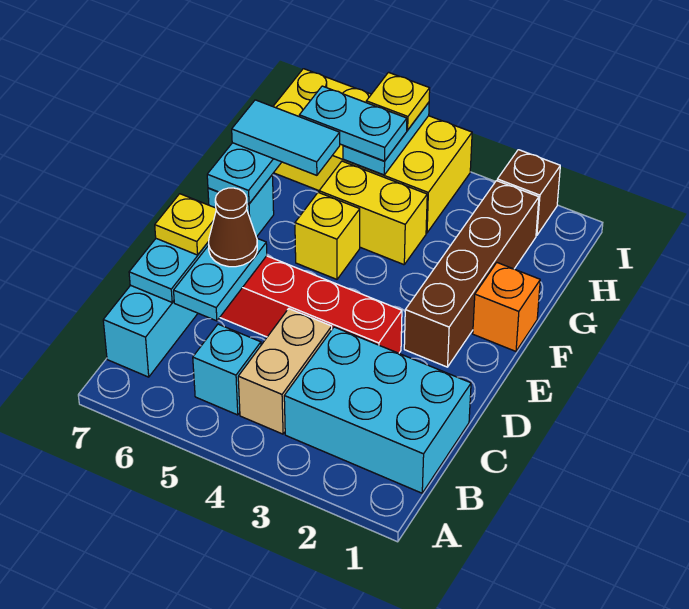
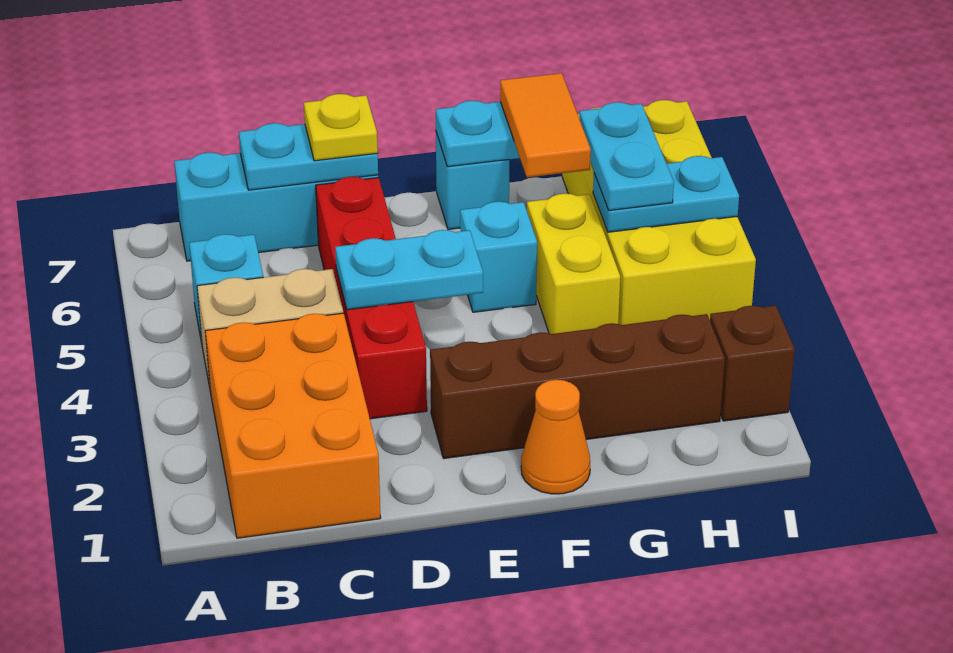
cyan 2x3 brick [284,327,471,493] -> orange 2x3 brick [205,313,381,538]
cyan 1x2 plate [174,238,267,321] -> cyan 1x2 plate moved to [335,230,483,310]
brown 1x1 cone [208,188,257,267] -> none
orange 1x1 brick [473,263,540,351] -> orange 1x1 cone [521,380,590,494]
yellow 1x1 brick [295,192,360,279] -> cyan 1x1 brick [460,202,537,312]
cyan 1x2 tile [232,100,340,175] -> orange 1x2 tile [500,73,591,177]
yellow 1x1 plate [366,72,430,130] -> none

